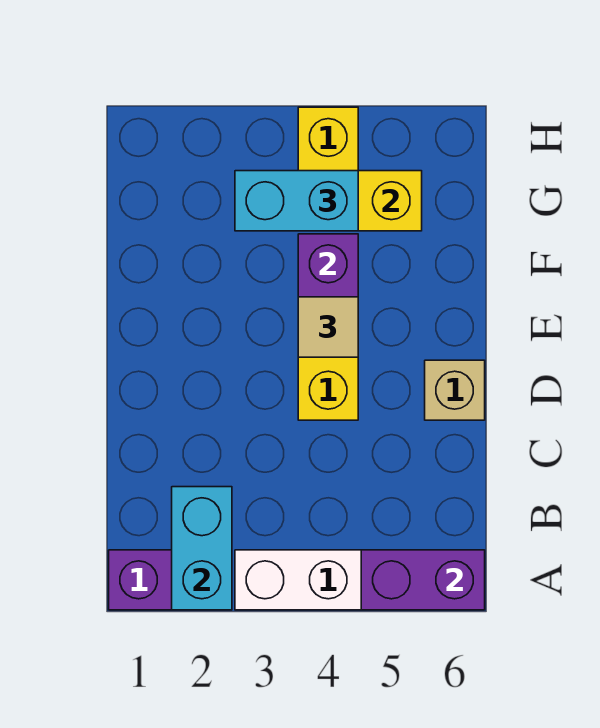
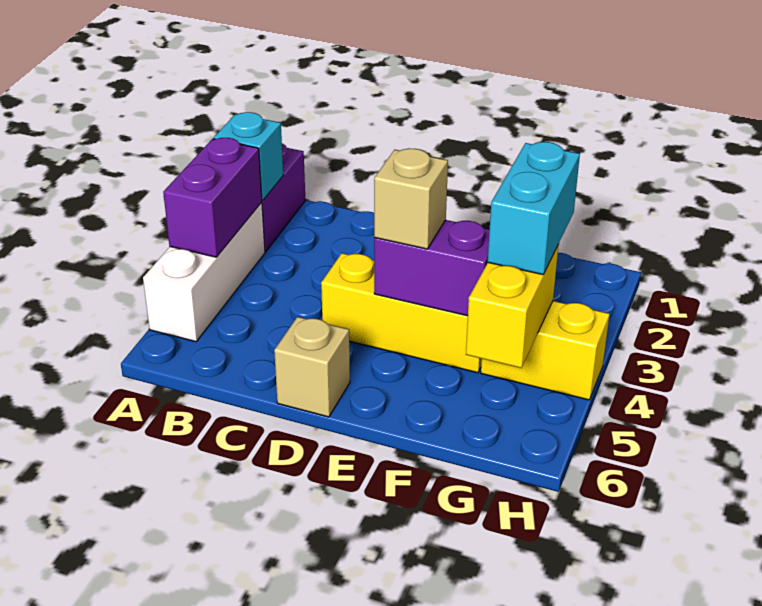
cyan 1x2 brick [172,487,232,610] -> cyan 1x1 brick [214,112,283,200]
purple 1x2 brick [361,550,485,610] -> purple 1x2 brick moved to [163,138,262,257]
tan 1x1 tile [298,297,358,357] -> tan 1x1 brick [374,148,448,249]

